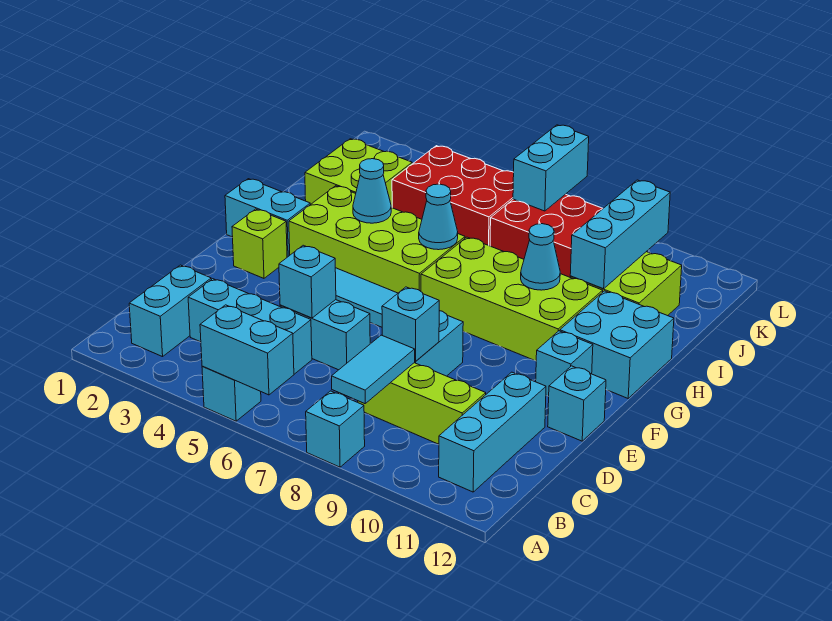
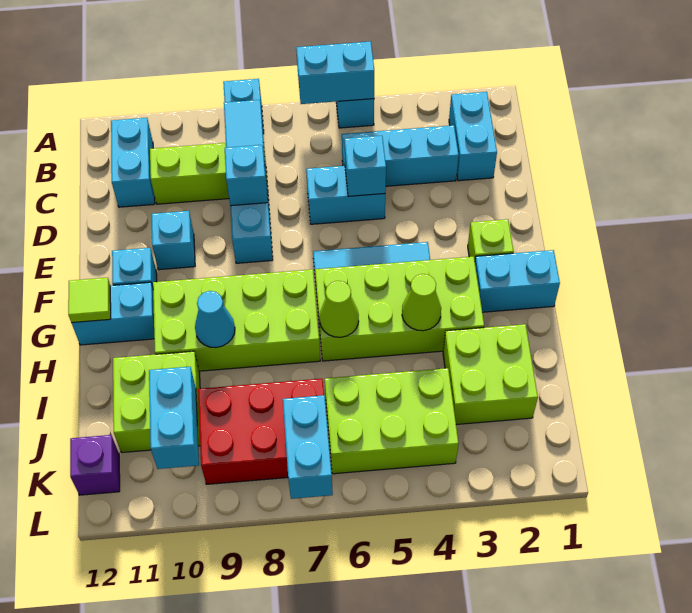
cyan 1x3 brick [439,372,546,492] -> cyan 1x2 brick [111,118,155,207]
cyan 1x1 brick [548,366,606,441] -> cyan 1x1 brick moved to [151,211,195,270]
cyan 2x2 brick [560,291,674,398] -> cyan 1x2 brick [72,282,154,345]
none -> lime 1x1 tile [68,278,111,323]
cyan 1x1 cone [353,159,391,223] -> lime 1x1 cone [402,274,441,331]
cyan 1x1 cone [419,184,458,250] -> lime 1x1 cone [319,281,359,337]
cyan 1x3 brick [570,180,670,289] -> cyan 1x2 brick [149,367,199,469]
red 2x3 brick [392,146,514,246] -> lime 2x3 brick [325,368,459,474]
none -> purple 1x1 brick [70,435,120,495]

